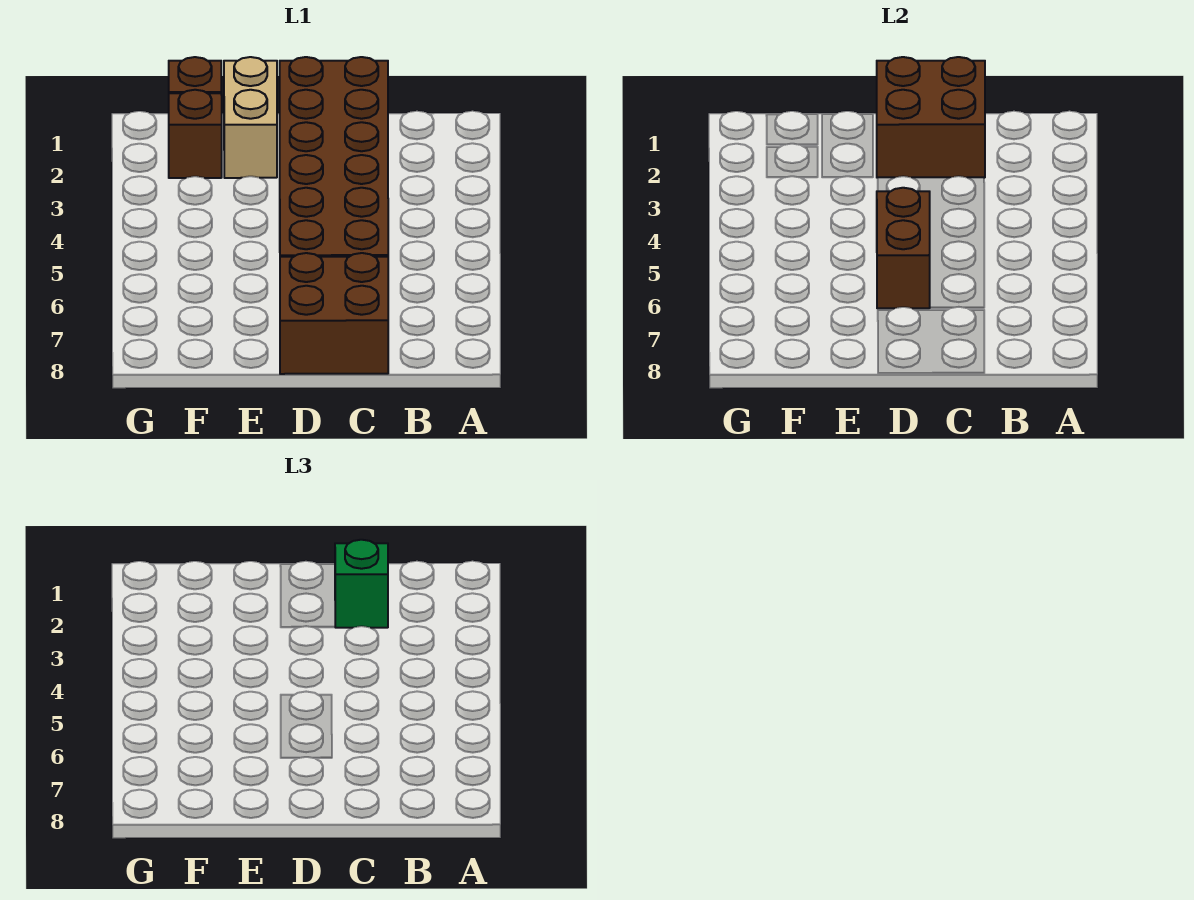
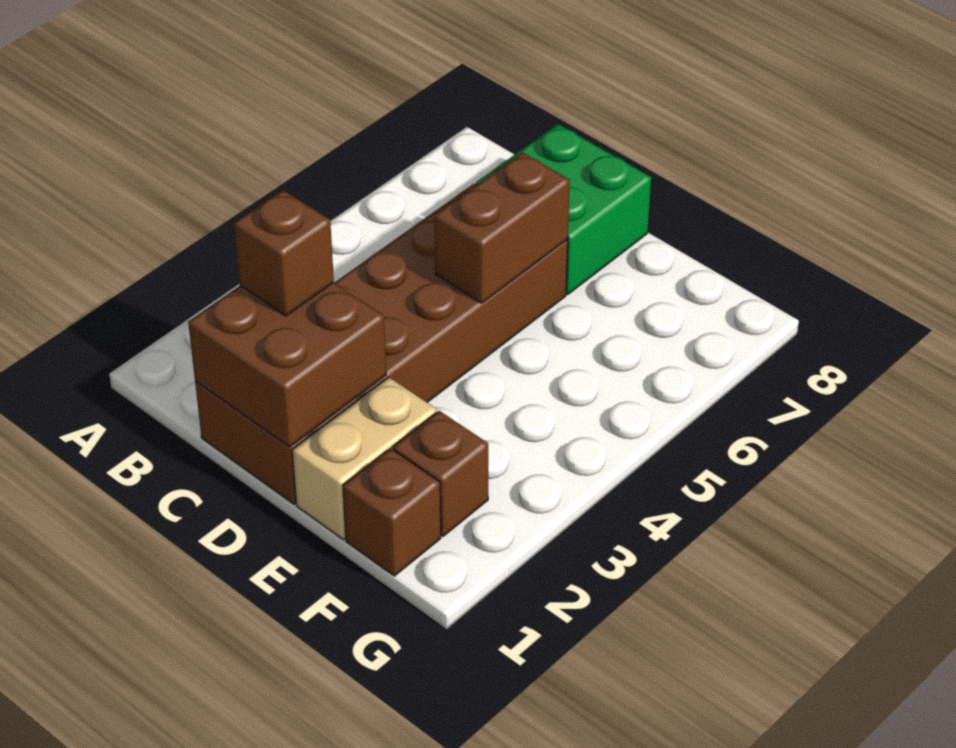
green 1x1 brick [335,540,388,628] -> brown 1x1 brick [234,190,334,316]
brown 2x2 brick [280,253,388,374] -> green 2x2 brick [476,124,651,294]

